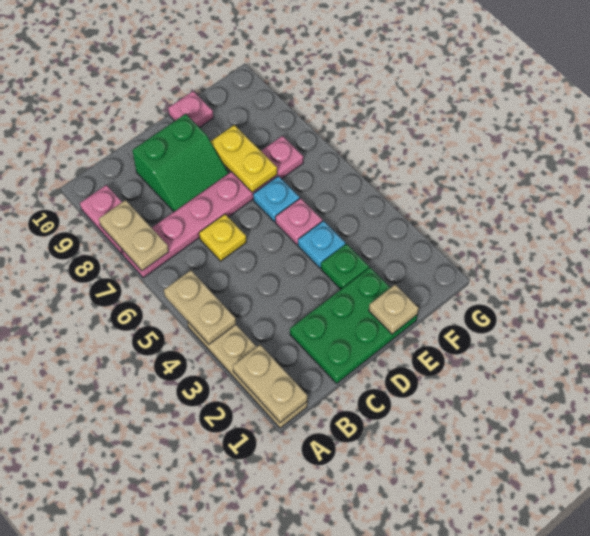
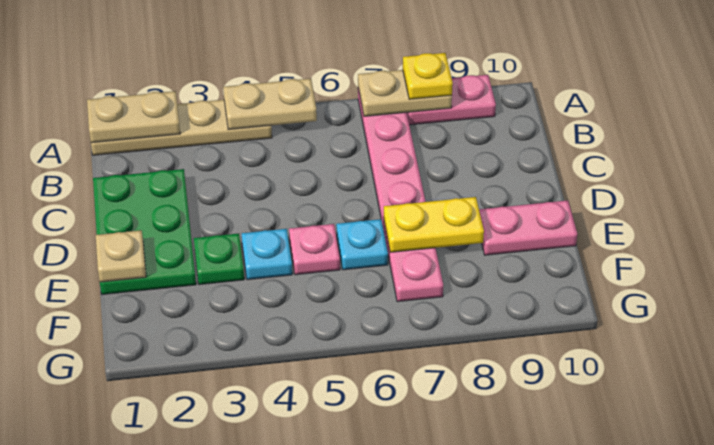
yellow 1x1 plate [199,214,246,261] -> yellow 1x1 plate moved to [403,53,453,99]
green 2x2 slope [132,114,229,212] -> none
pink 1x1 plate [168,91,213,128] -> pink 1x2 plate [479,200,577,255]

